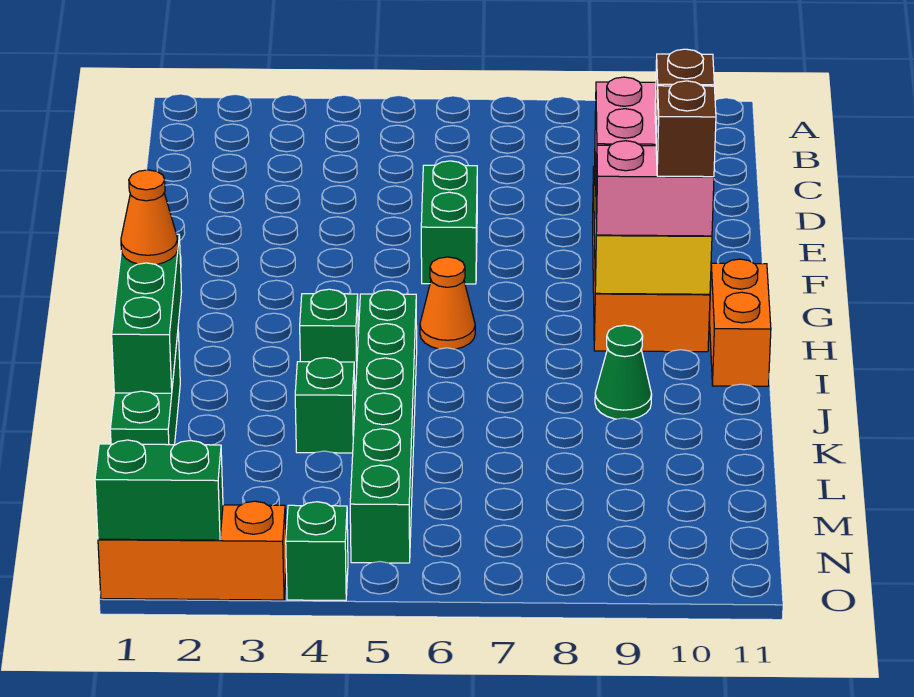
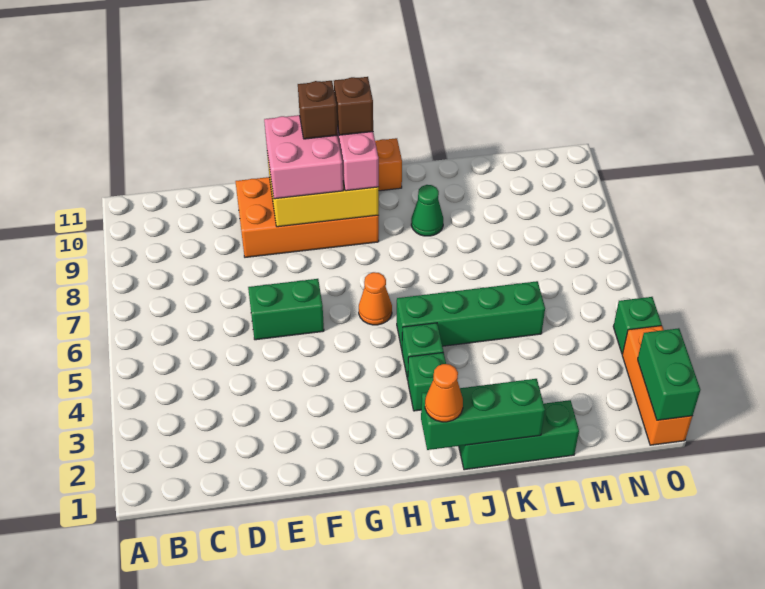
green 1x6 brick [350,290,417,563] -> green 1x4 brick [397,281,545,349]
green 1x1 brick [295,358,355,453] -> green 1x1 brick moved to [408,352,446,411]

